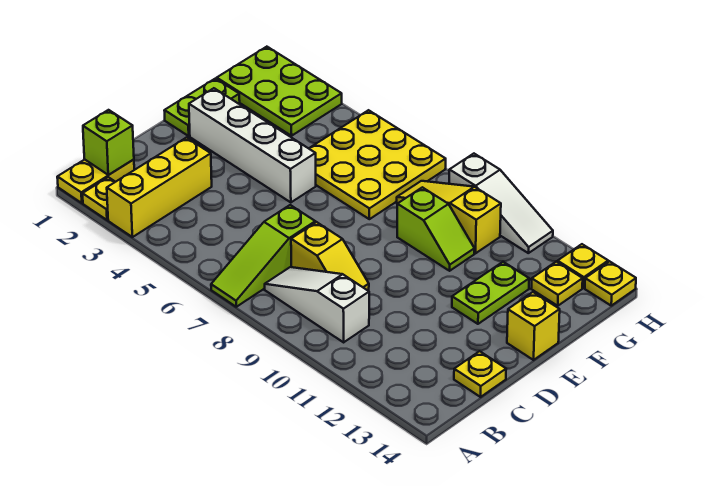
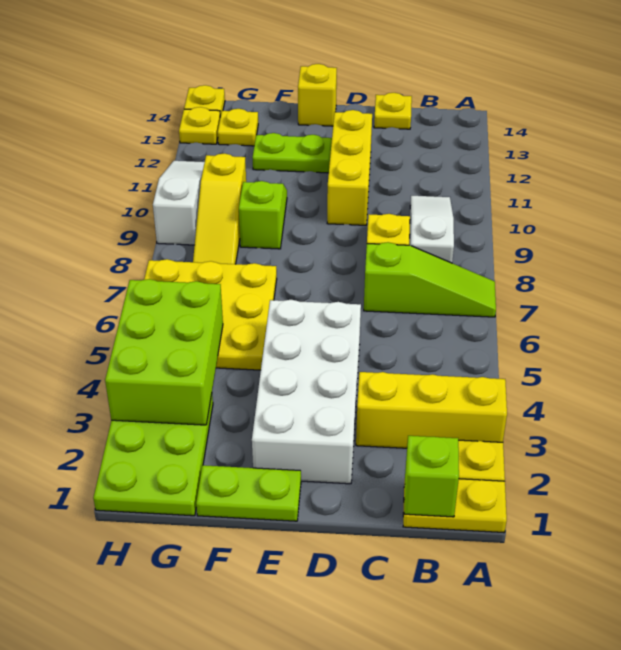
white 1x3 slope [265,267,369,342] -> white 1x3 slope turned to [410,196,454,263]
none -> yellow 1x3 brick [327,110,372,225]
white 1x4 brick [189,88,316,202] -> white 2x4 brick [252,300,361,484]
none -> lime 2x3 brick [105,279,223,425]

